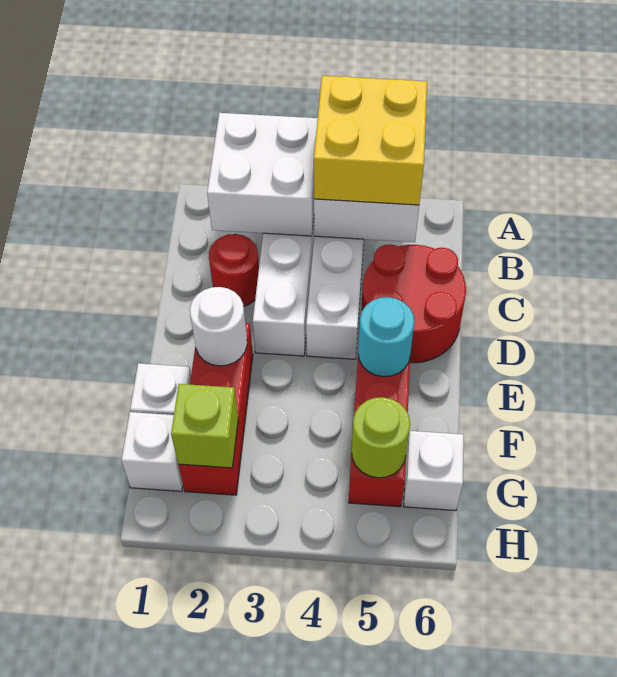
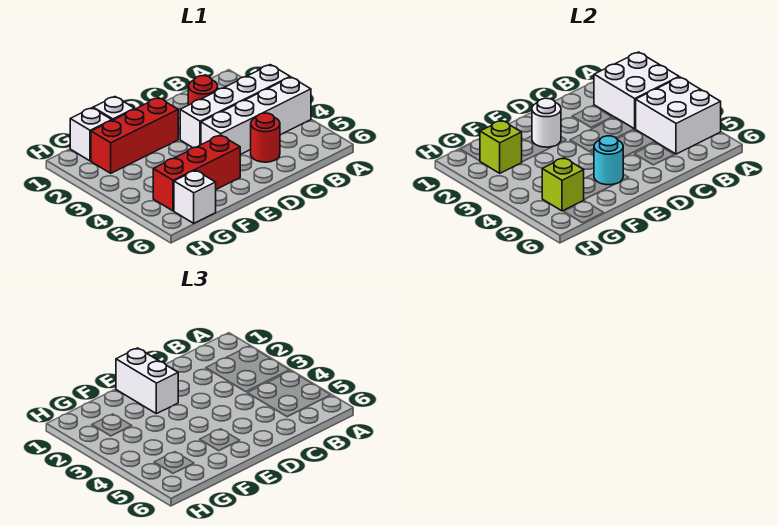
yellow 2x2 brick [314,76,427,205] -> none
red 2x2 round brick [361,244,466,363] -> red 1x1 round brick [251,113,280,162]
none -> white 1x2 brick [116,348,178,414]
lime 1x1 round brick [352,397,410,478] -> lime 1x1 brick [542,158,584,211]

